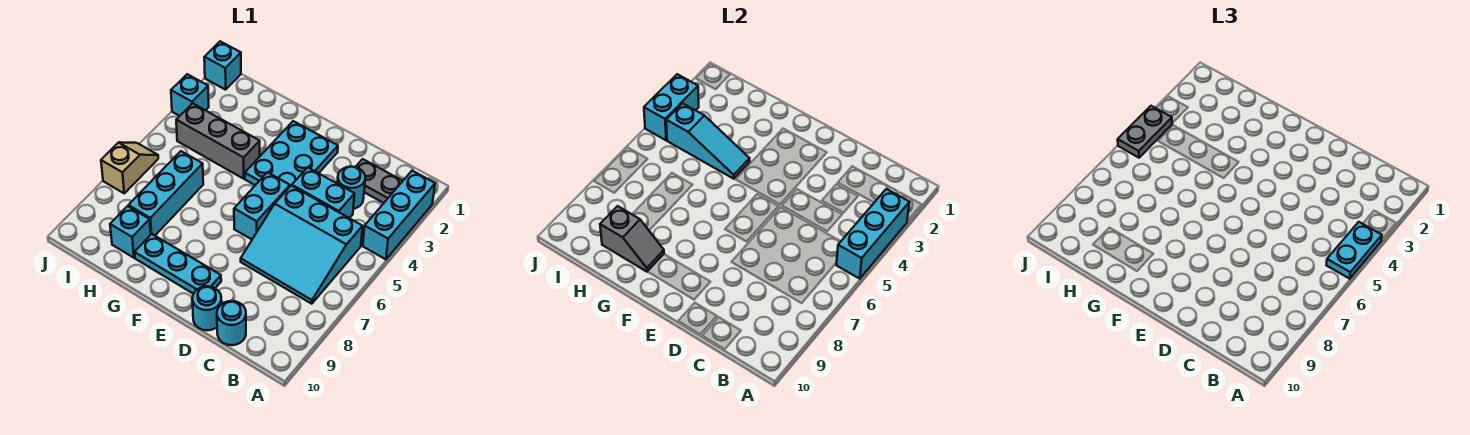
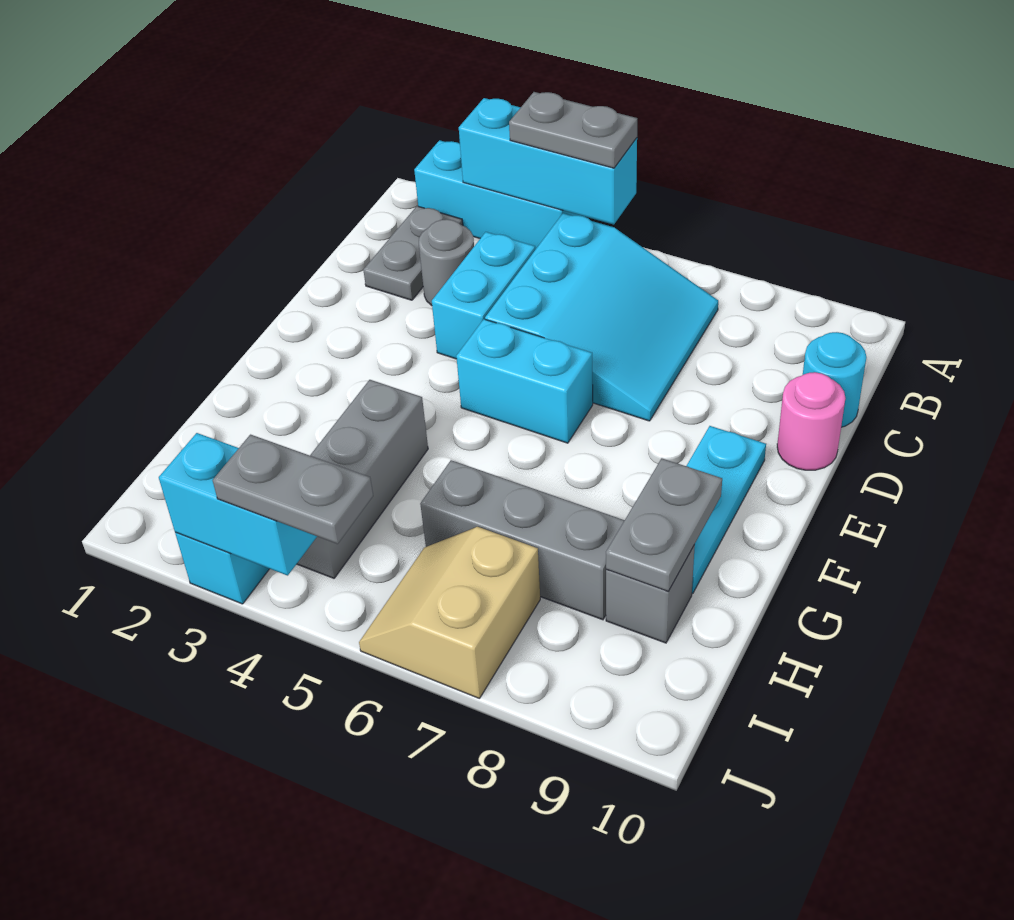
cyan 1x2 plate [1327,222,1382,279] -> grey 1x2 plate [509,92,637,168]
cyan 1x1 round brick [337,167,365,209] -> grey 1x1 round brick [419,219,474,306]
cyan 1x1 round brick [192,286,222,330] -> pink 1x1 round brick [777,372,845,470]
cyan 2x3 plate [245,121,338,186] -> none
cyan 1x3 slope [666,103,750,179] -> none
grey 1x2 slope [600,206,664,272] -> grey 1x2 plate [606,459,722,591]
cyan 1x3 brick [128,151,203,235] -> grey 1x3 brick [420,460,625,620]
cyan 1x1 brick [110,206,151,258] -> grey 1x1 brick [606,545,695,643]
cyan 1x1 brick [204,41,241,90] -> none
tan 1x2 slope [101,142,158,193] -> tan 2x2 slope [359,527,540,699]

